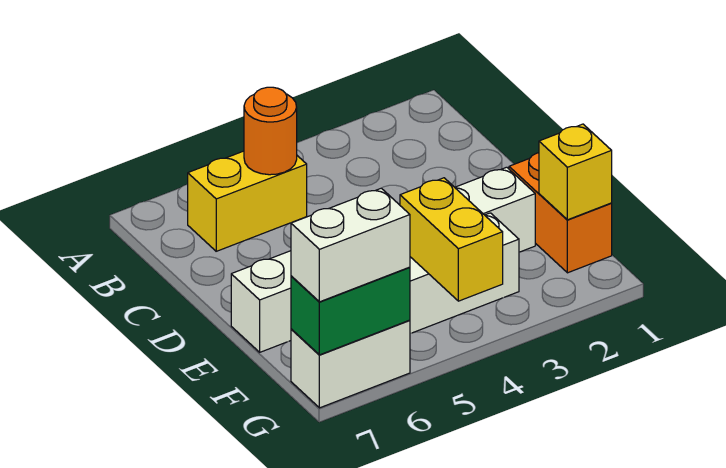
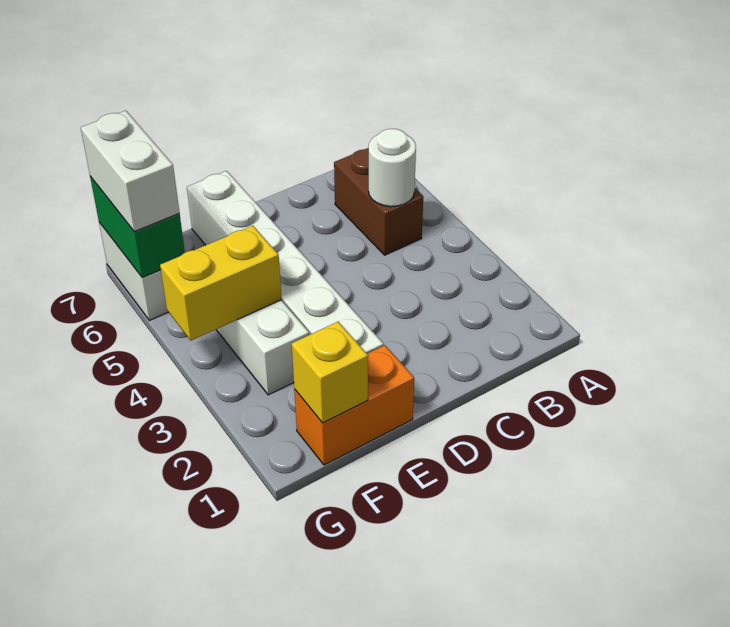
yellow 1x2 brick [188,151,307,251] -> brown 1x2 brick [334,148,423,255]
orange 1x1 round brick [244,87,297,175] -> white 1x1 round brick [369,129,416,207]

